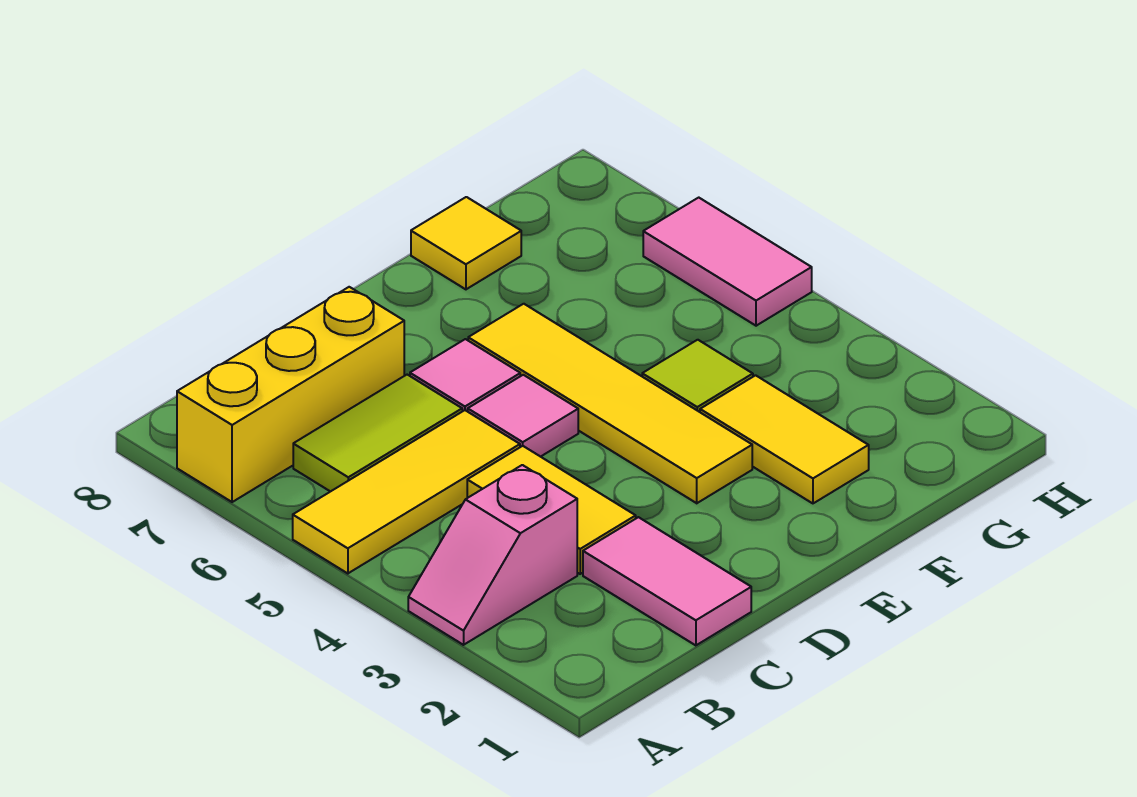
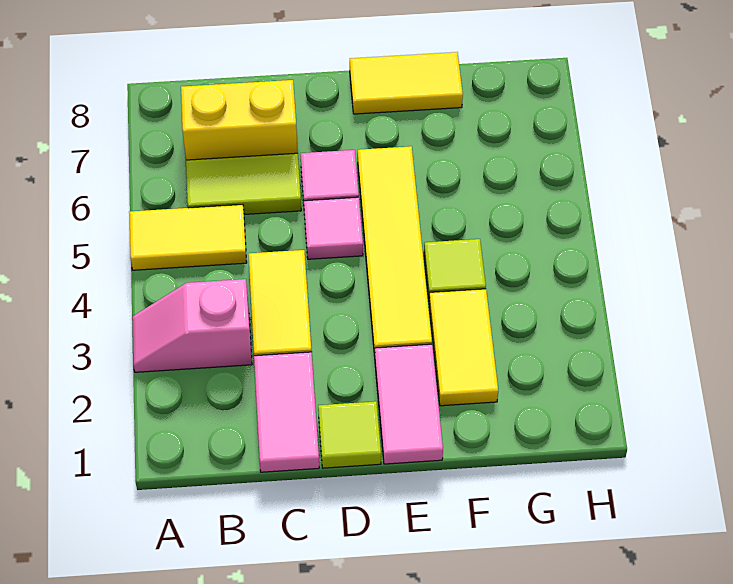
yellow 1x3 tile [293,410,520,574] -> yellow 1x2 tile [129,205,247,270]
yellow 1x3 brick [177,287,404,502] -> yellow 1x2 brick [181,80,298,160]
none -> lime 1x1 tile [318,401,381,468]
yellow 1x1 tile [411,197,521,289] -> yellow 1x2 tile [350,52,463,114]
pink 1x2 tile [643,198,812,326] -> pink 1x2 tile moved to [375,344,443,464]

